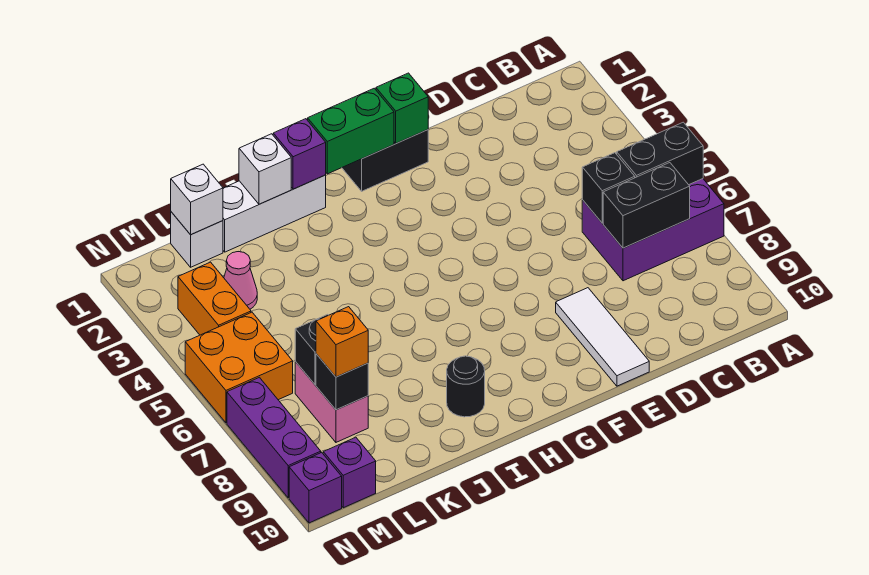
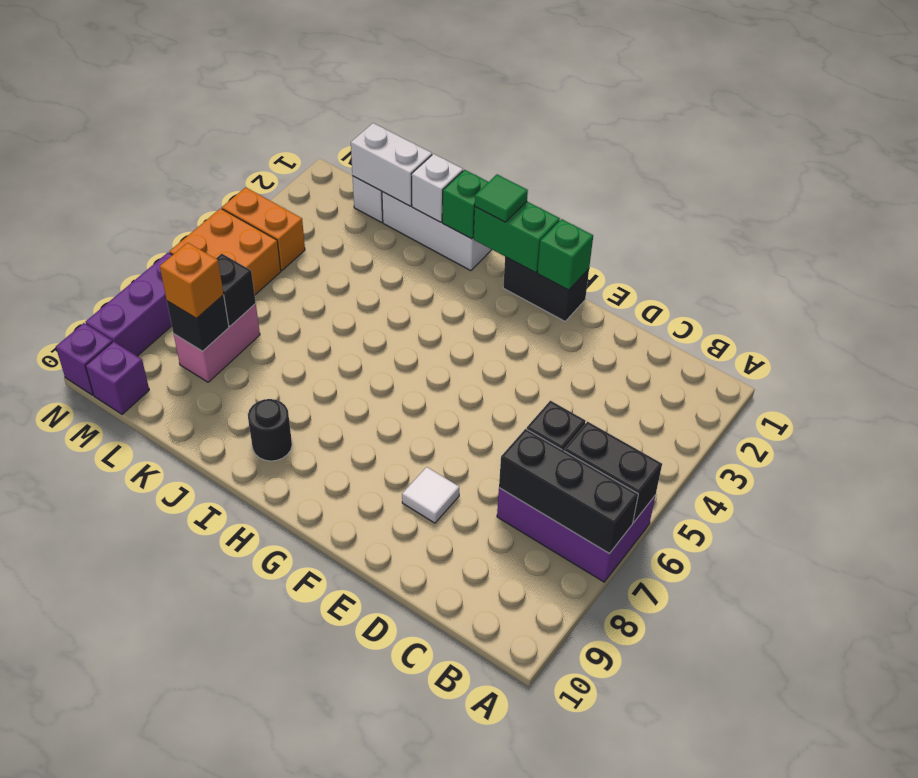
black 1x2 brick [603,163,690,248] -> black 1x3 brick [499,429,638,554]
white 1x3 tile [556,288,649,386] -> white 1x1 tile [402,467,459,523]
none -> green 1x1 tile [475,174,528,222]
purple 1x1 brick [273,119,326,189] -> green 1x1 brick [442,170,488,239]
white 1x1 brick [171,164,223,235] -> white 1x2 brick [351,123,432,206]
pink 1x1 cone [224,252,257,309] -> none
orange 1x2 brick [178,262,251,335] -> orange 1x2 brick turned to [222,187,305,270]

